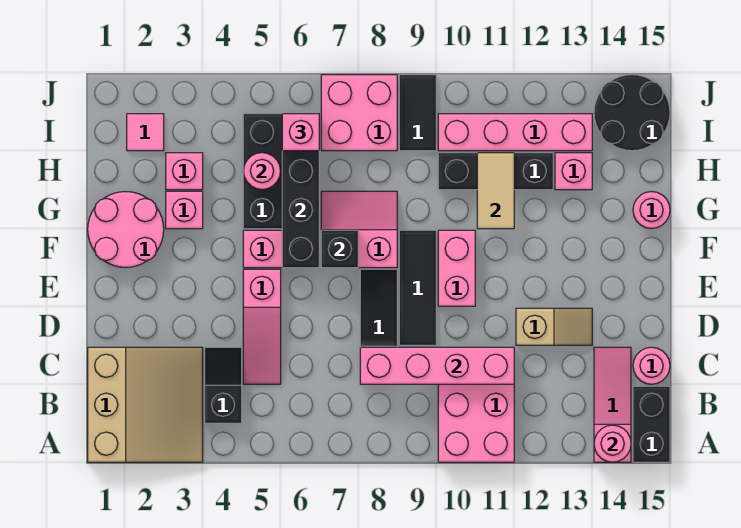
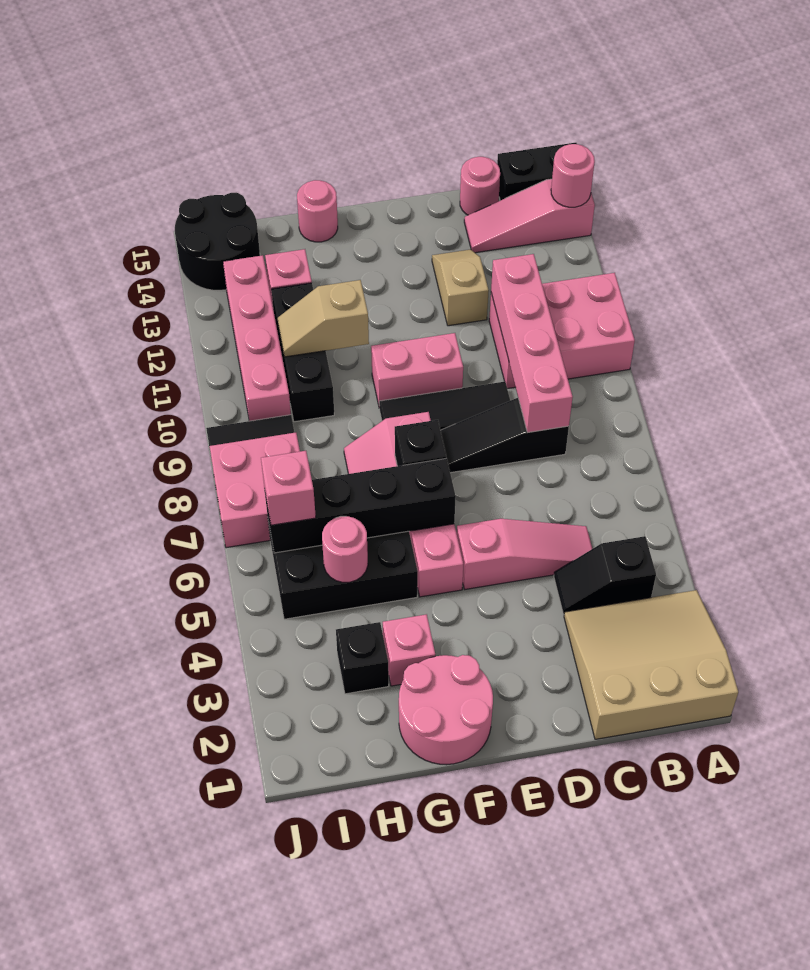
tan 1x2 tile [477,153,514,229] -> tan 1x2 slope [278,280,369,357]
pink 1x1 brick [166,153,203,190] -> black 1x1 brick [336,622,389,694]
pink 1x1 tile [127,114,164,151] -> none

